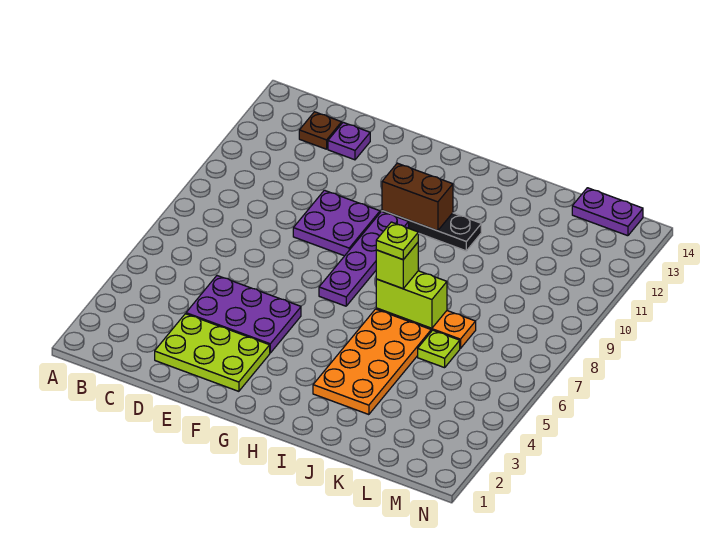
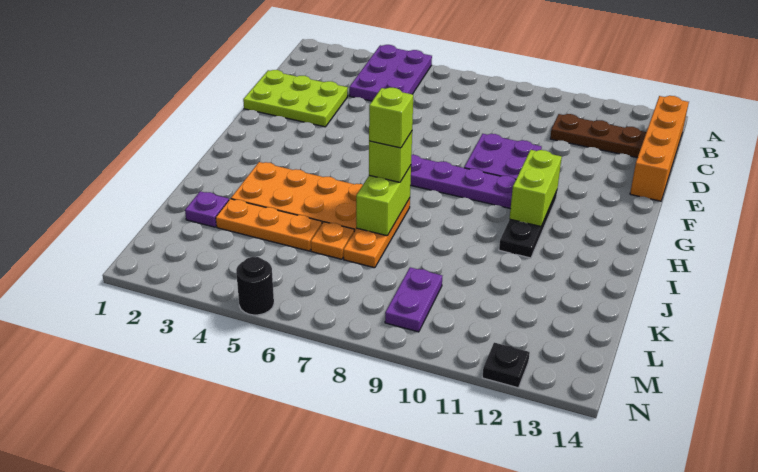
none -> orange 1x4 brick [630,96,689,201]
brown 1x1 plate [299,112,342,149] -> brown 1x3 plate [550,114,646,158]
lime 2x3 plate [155,314,270,391] -> lime 2x3 plate turned to [243,70,348,127]
purple 2x3 plate [186,276,301,353] -> purple 2x3 plate moved to [349,45,432,101]
purple 1x1 plate [328,122,370,160] -> purple 1x1 plate moved to [185,191,229,227]
brown 1x2 brick [382,163,453,231] -> lime 1x2 brick [510,150,562,226]
lime 1x1 plate [376,222,418,260] -> lime 1x1 brick [369,88,413,148]
none -> orange 1x3 plate [216,199,322,251]
lime 1x1 plate [418,330,460,368] -> orange 1x1 plate [311,222,354,259]
purple 1x2 plate [572,188,643,236] -> purple 1x2 plate moved to [385,267,442,332]
none -> black 1x1 round brick [236,257,274,315]
none -> black 1x1 plate [482,343,530,388]

